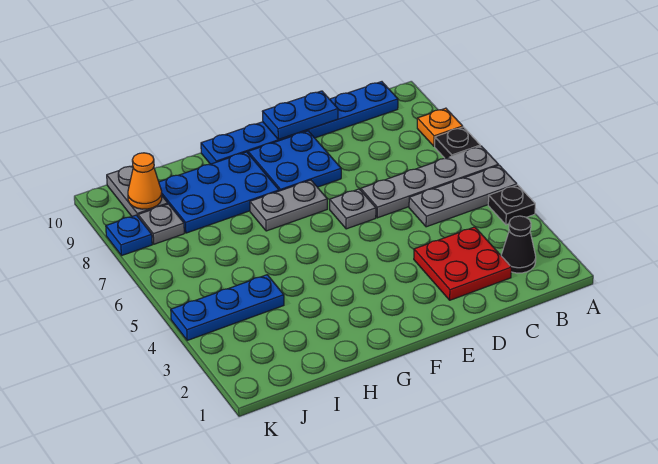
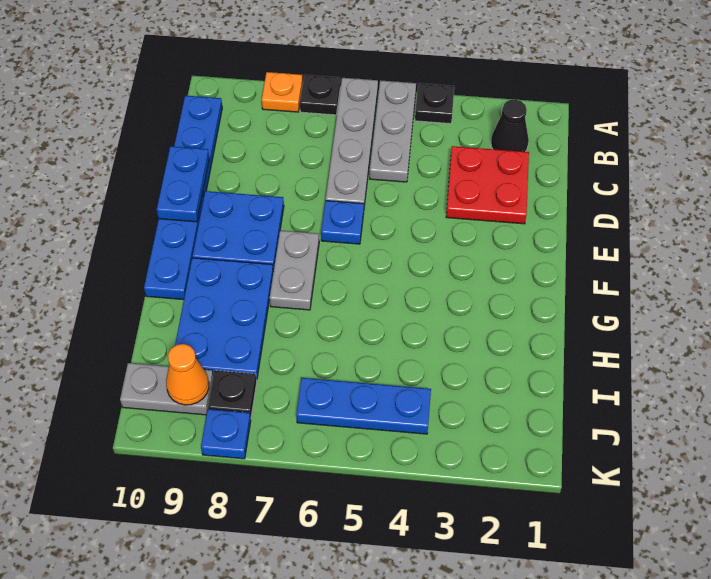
grey 1x1 plate [330,189,376,229] -> blue 1x1 plate [321,201,364,244]
blue 1x3 plate [171,275,284,340] -> blue 1x3 plate turned to [296,378,431,434]
grey 1x1 plate [138,204,184,244] -> black 1x1 plate [208,370,257,419]

